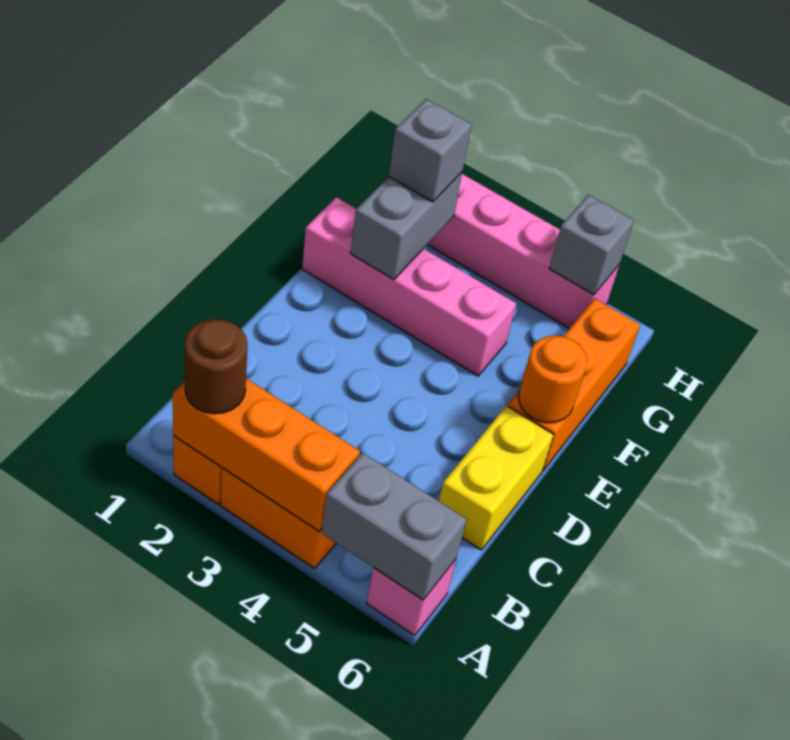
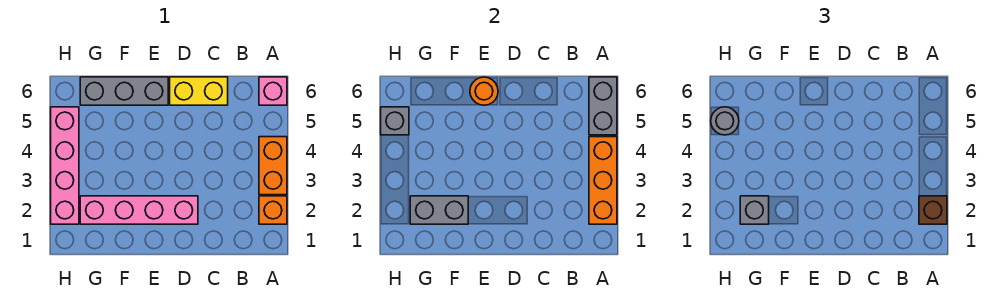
brown 1x1 round brick [185,319,248,414] -> brown 1x1 brick [919,196,947,224]
orange 1x3 brick [507,299,640,470] -> grey 1x3 brick [80,77,168,105]
pink 1x4 brick [302,197,516,376] -> pink 1x4 brick turned to [80,196,198,224]
none -> grey 1x1 round brick [711,107,739,135]

